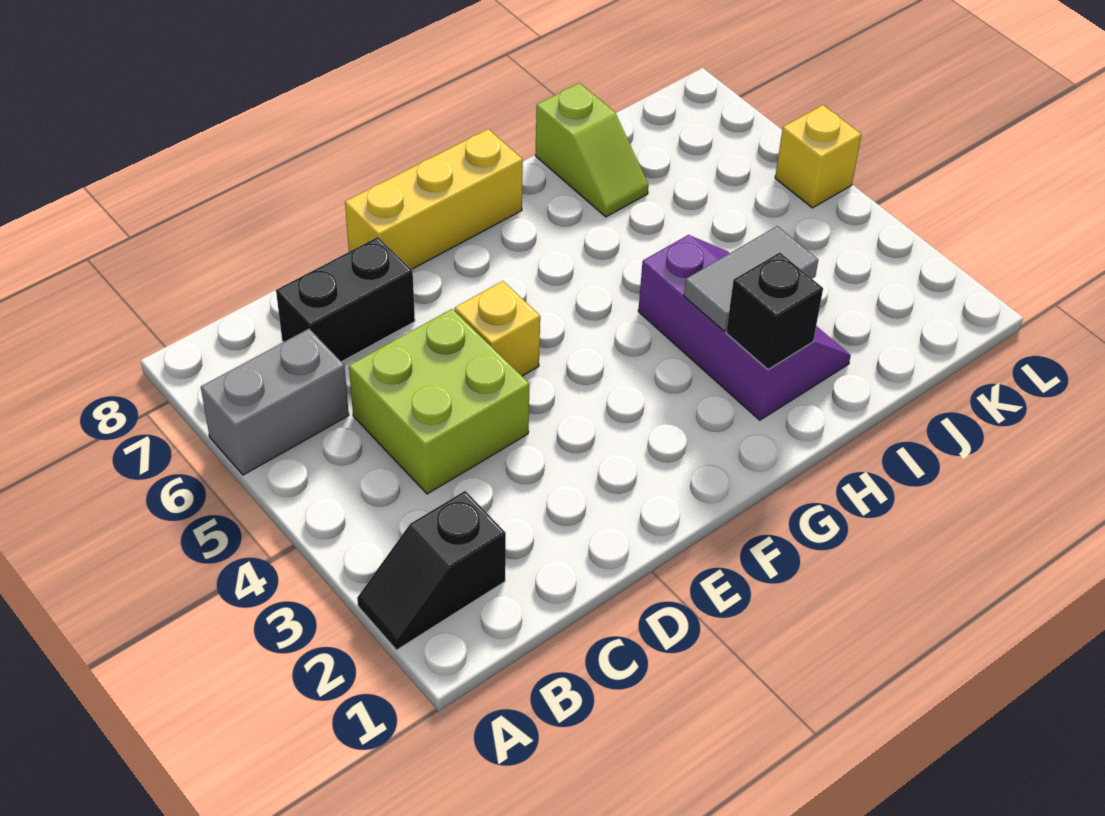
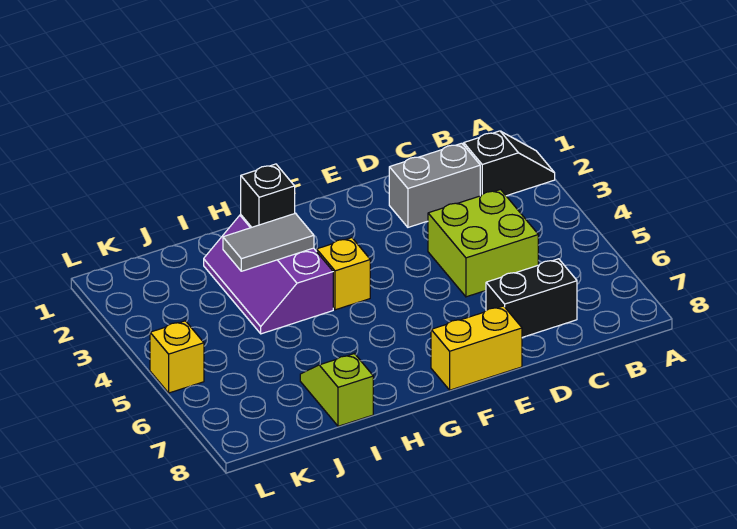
grey 1x2 brick [201,329,349,475] -> grey 1x2 brick moved to [389,143,480,227]
yellow 1x1 brick [455,281,540,376] -> yellow 1x1 brick moved to [317,238,370,310]
yellow 1x3 brick [345,129,523,269] -> yellow 1x2 brick [431,306,522,390]

